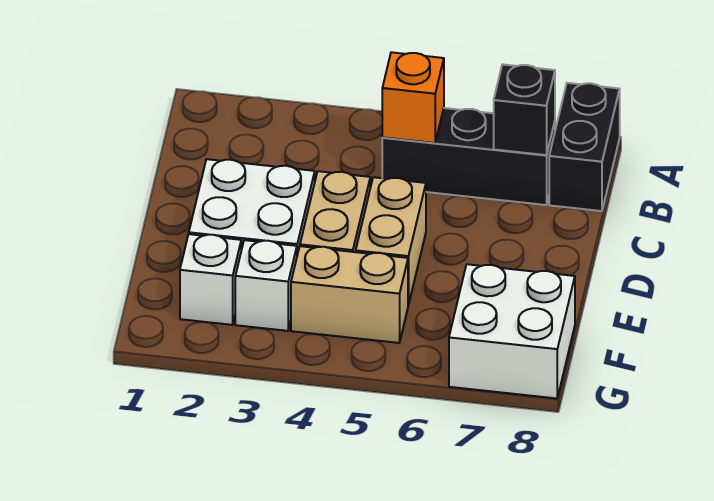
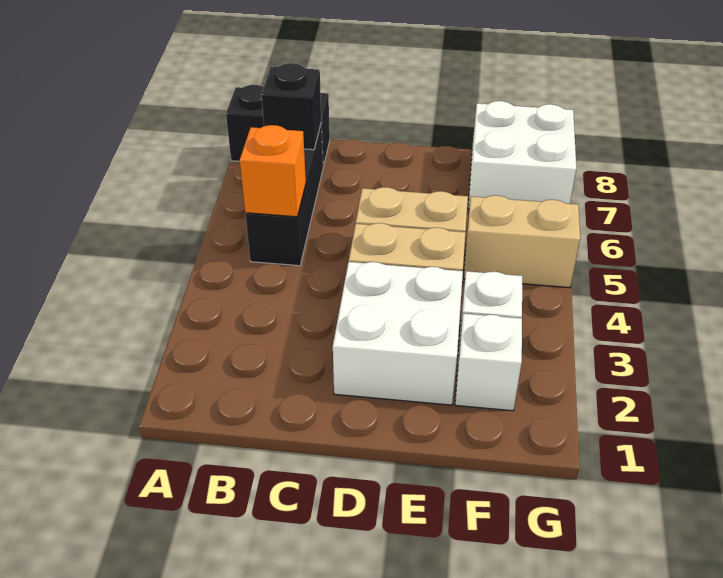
tan 1x2 brick [291,246,408,343] -> tan 1x2 brick turned to [464,195,580,288]

